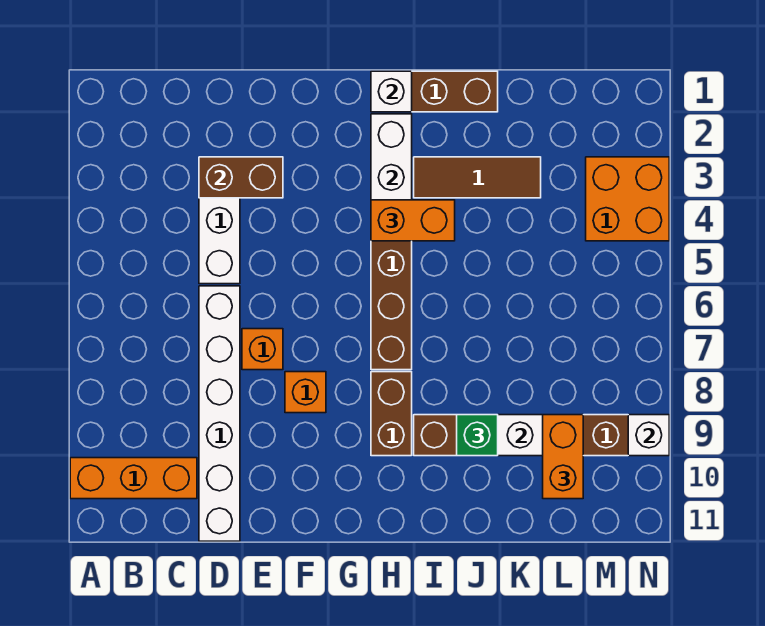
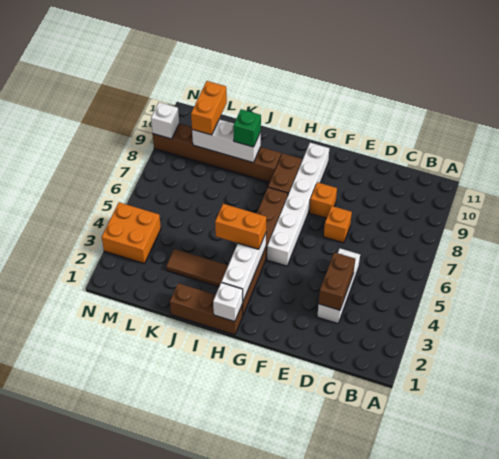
orange 1x3 brick [70,458,197,499] -> none
brown 1x2 brick [199,157,283,198] -> brown 1x2 brick turned to [319,252,355,310]
white 1x6 brick [199,286,240,541] -> white 1x6 brick moved to [267,143,329,266]

